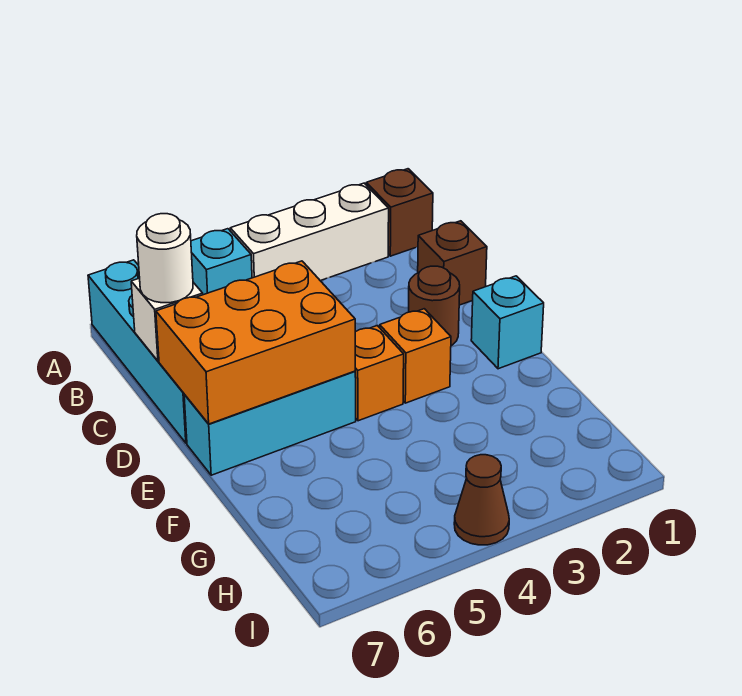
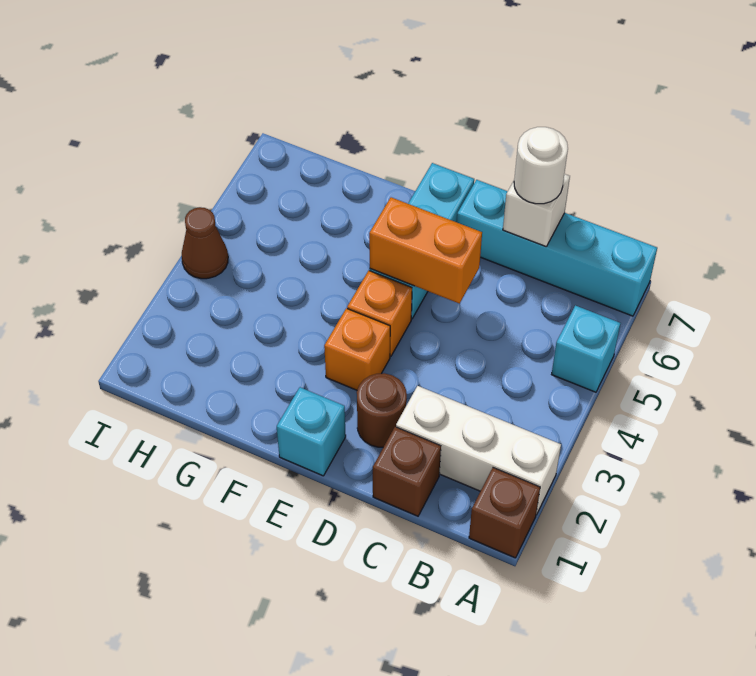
white 1x3 brick [230,183,389,281] -> white 1x3 brick turned to [396,386,561,515]
orange 2x3 brick [156,261,356,424] -> orange 1x2 brick [369,197,482,304]

